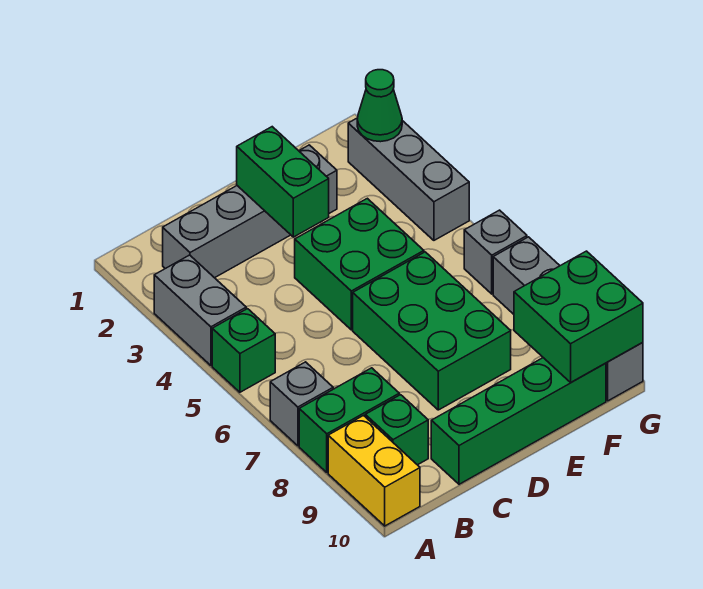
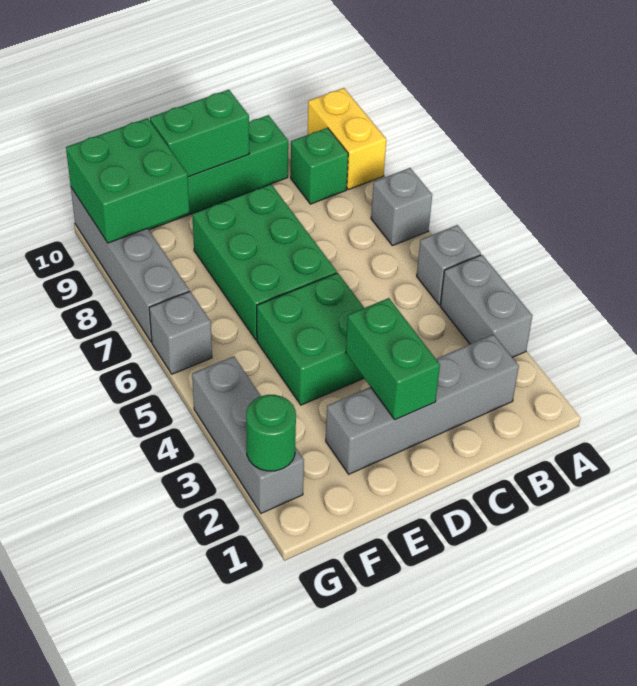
green 1x1 brick [212,309,275,392] -> grey 1x1 brick [417,225,481,305]
green 1x2 brick [299,368,399,472] -> green 1x2 brick moved to [150,90,249,177]
green 1x1 cone [357,70,402,142] -> green 1x1 round brick [246,395,296,471]

